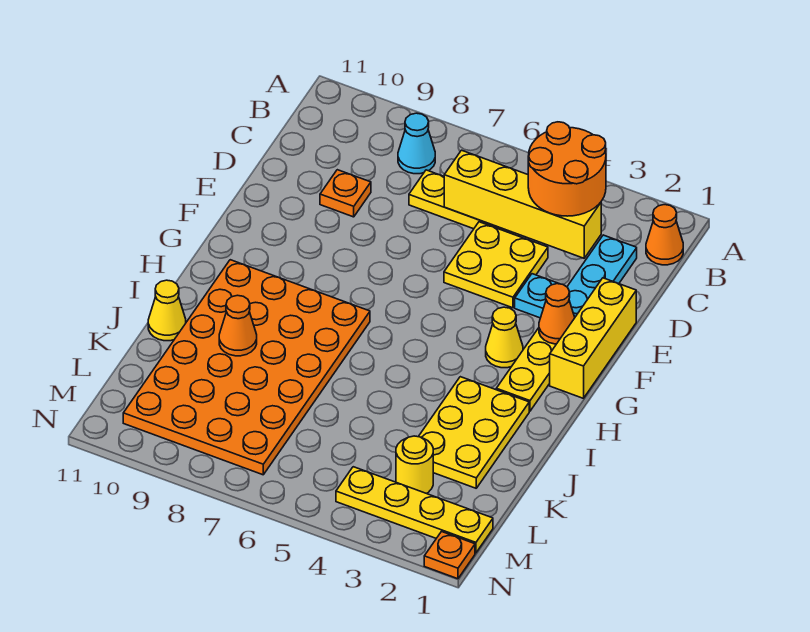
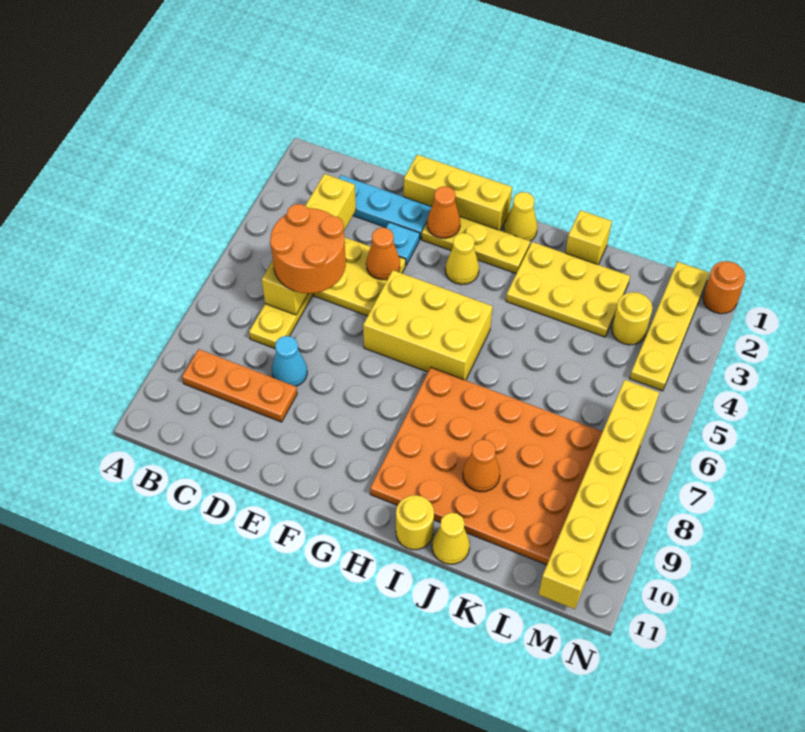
orange 1x1 cone [646,205,683,265] -> orange 1x1 cone moved to [366,228,400,280]
orange 2x2 round brick [528,122,606,216] -> orange 2x2 round brick moved to [270,204,346,293]
cyan 1x1 cone [398,113,435,174] -> cyan 1x1 cone moved to [272,336,307,386]
orange 1x1 plate [320,170,371,217] -> orange 1x3 plate [182,349,297,422]
none -> yellow 2x3 brick [363,270,493,380]
none -> yellow 1x1 cone [504,192,537,241]
none -> yellow 1x1 round brick [396,495,434,550]
none -> yellow 1x1 brick [565,210,612,265]
none -> yellow 1x6 brick [539,380,659,609]
orange 1x1 plate [424,532,475,579] -> orange 1x1 round brick [703,261,746,314]

